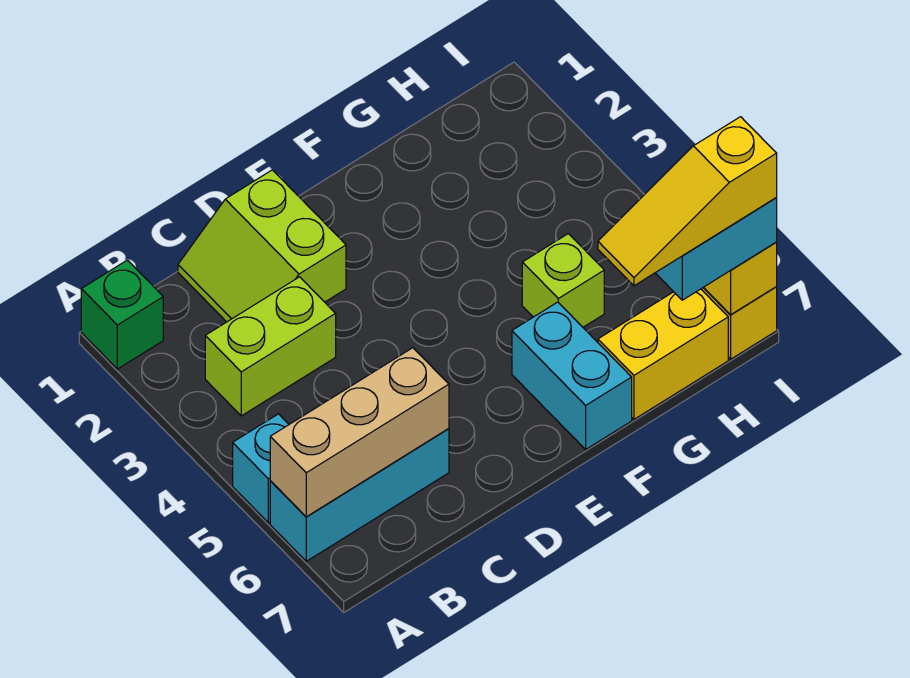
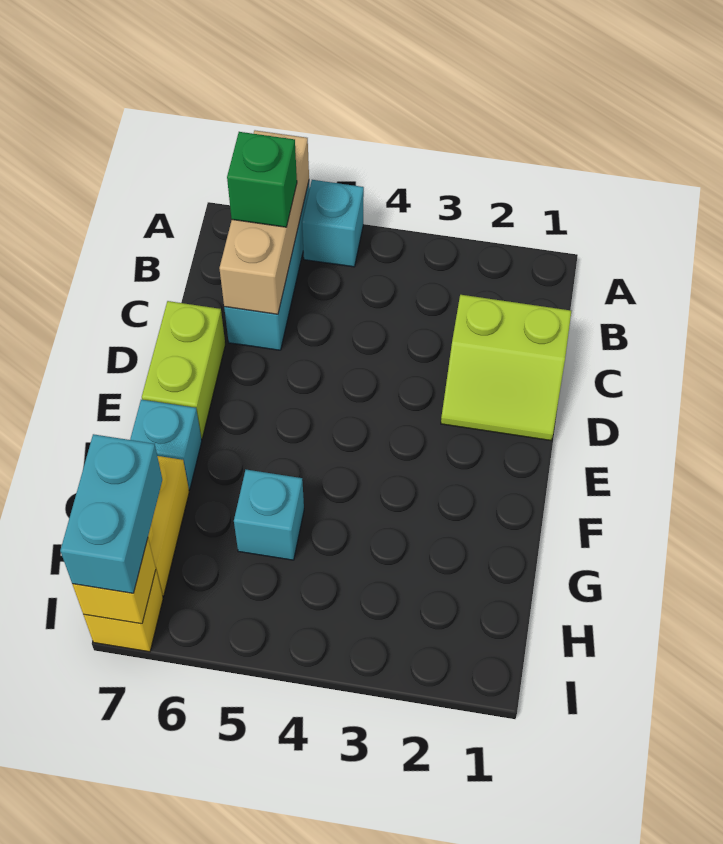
green 1x1 brick [81,260,163,369] -> green 1x1 brick moved to [227,132,297,227]
lime 1x2 brick [205,277,336,416] -> lime 1x2 brick moved to [142,301,225,439]
lime 2x2 slope [178,170,346,322] -> lime 2x2 slope turned to [441,295,571,440]
cyan 1x2 brick [512,302,632,449] -> cyan 1x1 brick [130,400,202,490]
lime 1x1 brick [522,234,604,327] -> cyan 1x1 brick [234,470,304,560]
yellow 1x3 slope [598,117,777,286] -> none

